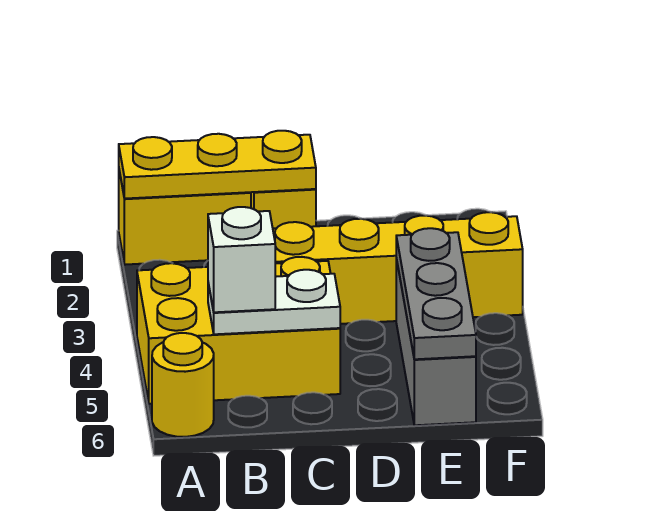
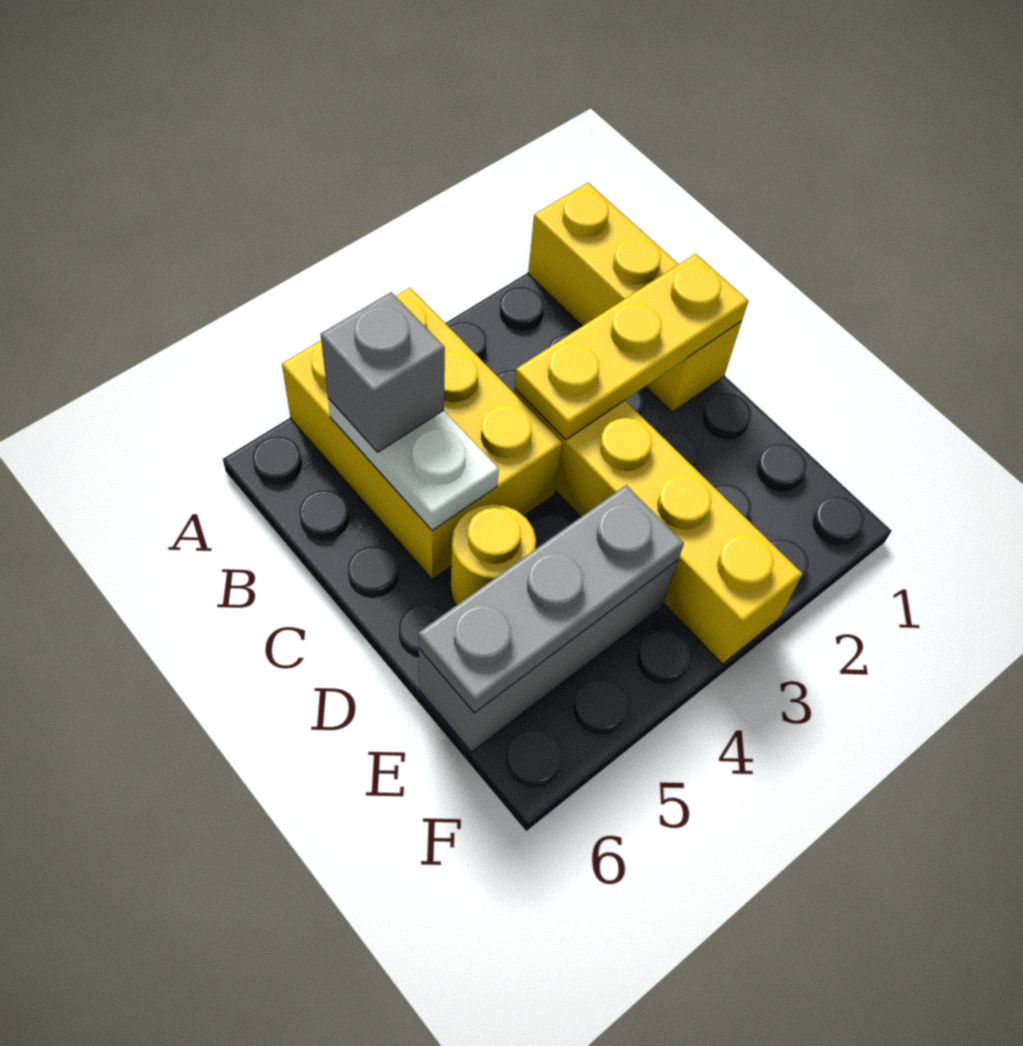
yellow 1x3 plate [119,131,316,199] -> yellow 1x3 plate turned to [514,254,748,440]
yellow 1x1 round brick [152,333,214,437] -> yellow 1x1 round brick moved to [451,504,536,605]
white 1x1 brick [208,207,275,312] -> grey 1x1 brick [321,292,445,452]

